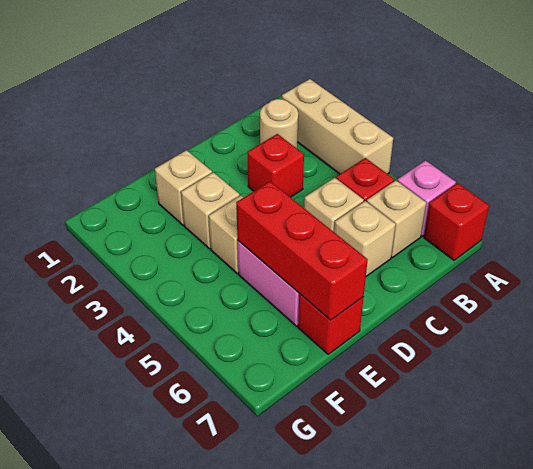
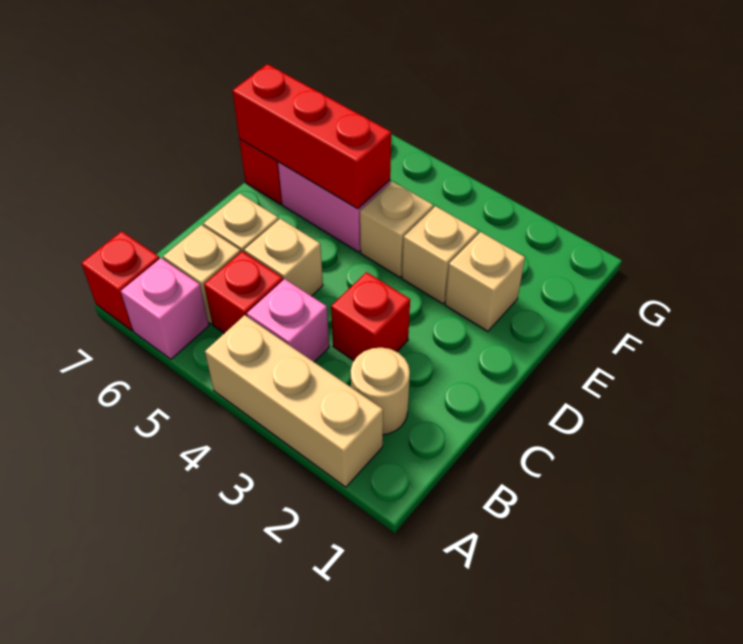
none -> pink 1x1 brick [247,279,329,362]

